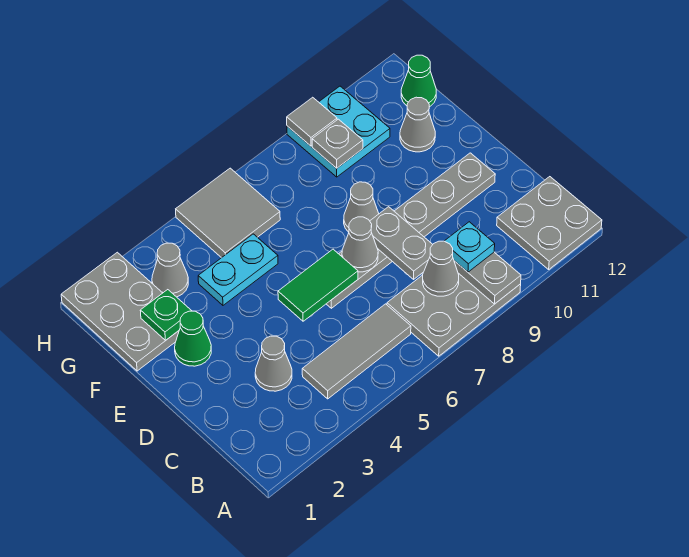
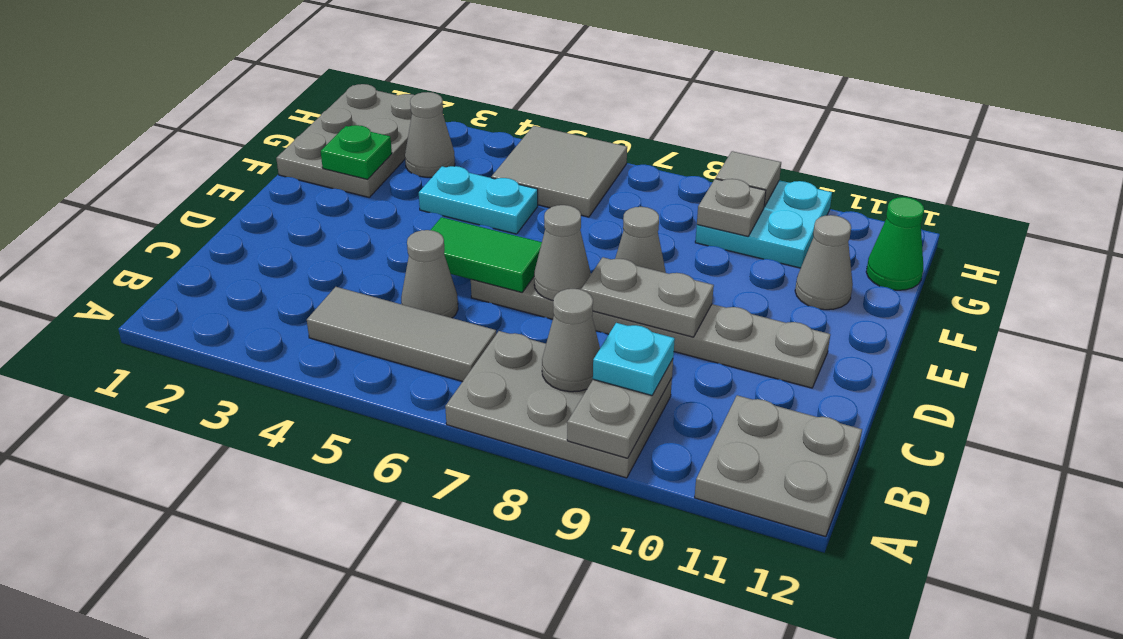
grey 1x1 cone [255,336,292,391] -> grey 1x1 cone moved to [401,230,458,318]
grey 1x2 plate [370,207,433,279] -> grey 1x2 plate turned to [581,257,714,337]
green 1x1 cone [175,311,211,366] -> none

